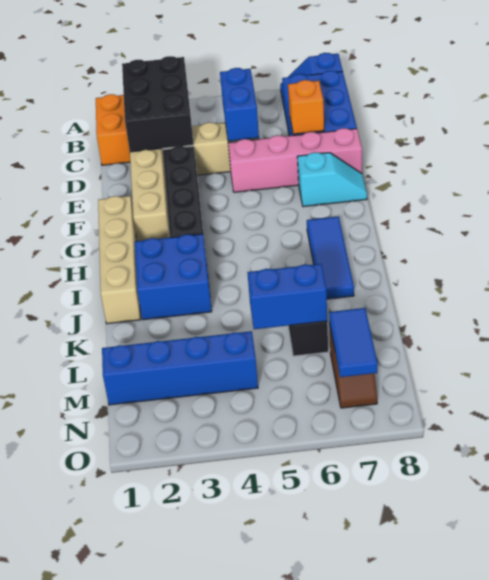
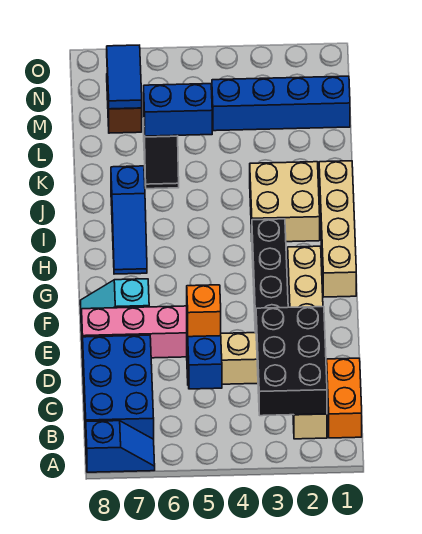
orange 1x1 brick [288,80,324,134] -> orange 1x1 brick moved to [187,285,221,337]
blue 1x3 tile [307,216,354,299] -> blue 1x3 slope [111,166,147,274]
blue 2x2 brick [135,234,212,320] -> tan 2x2 brick [250,162,320,242]

